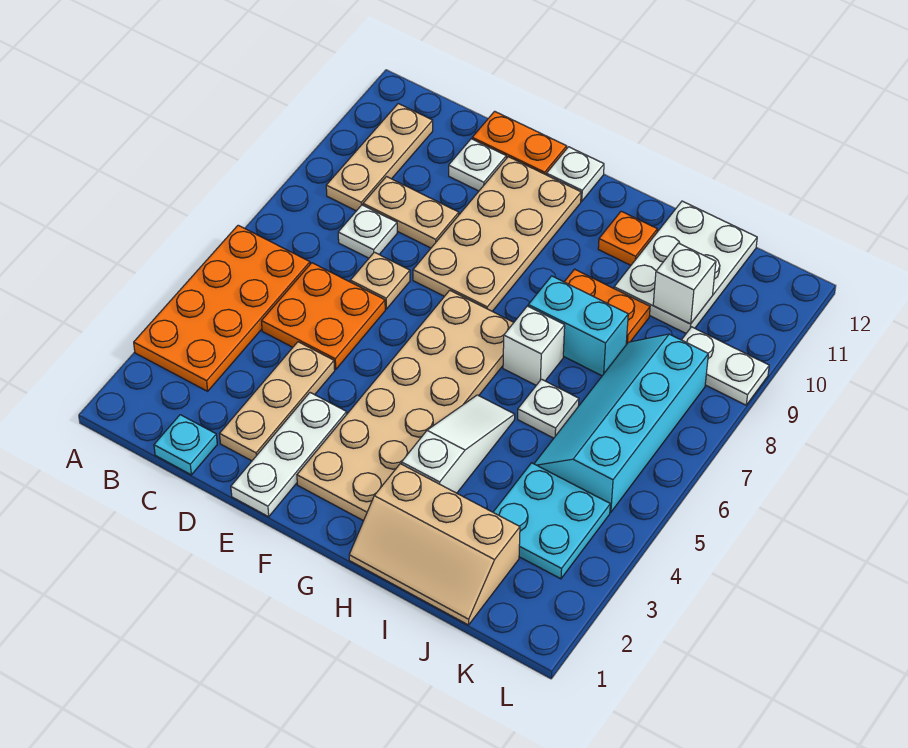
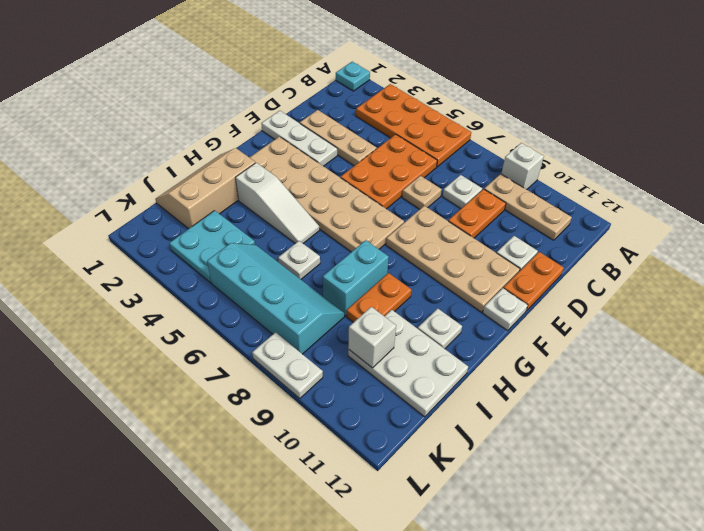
cyan 1x1 plate [154,415,217,475] -> cyan 1x1 plate moved to [336,62,370,91]
orange 2x2 plate [262,263,385,369] -> orange 2x3 plate [341,134,437,209]
tan 1x2 plate [363,177,459,248] -> orange 1x2 plate [448,189,506,238]
white 1x1 brick [503,306,565,385] -> white 1x1 brick moved to [501,143,544,190]
orange 1x1 plate [598,211,657,265] -> white 1x1 plate [418,309,462,349]
white 1x2 plate [682,327,769,405] -> white 1x2 plate turned to [252,332,323,398]

